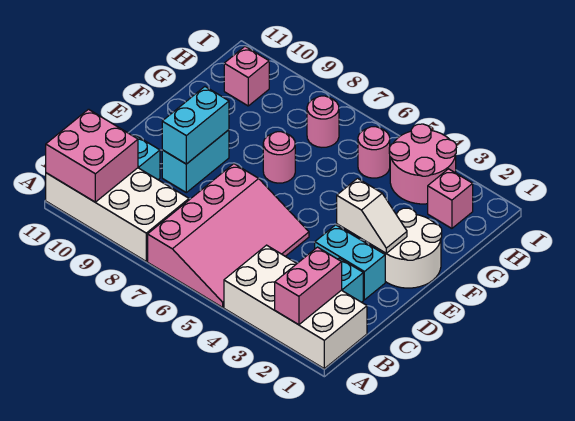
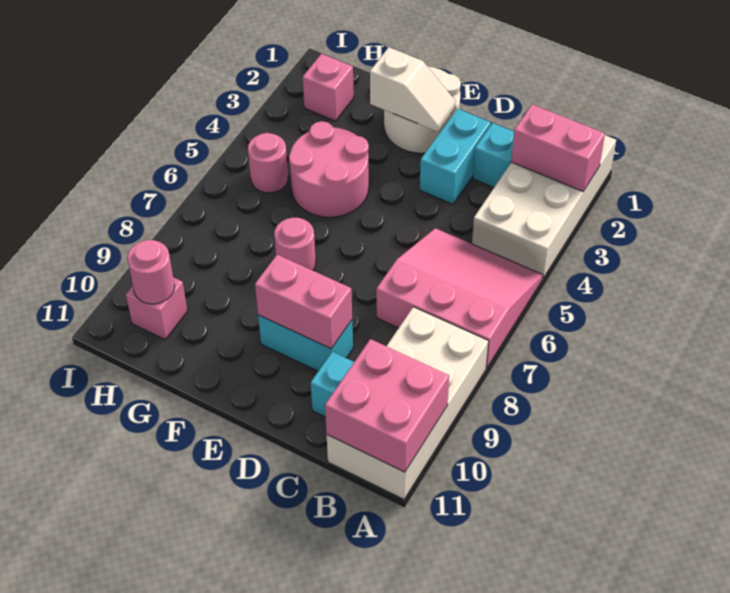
pink 3x4 slope [148,164,309,307] -> pink 3x3 slope [376,228,543,368]
cyan 1x2 brick [162,87,229,164] -> pink 1x2 brick [255,255,352,349]
white 1x2 slope [337,178,407,253] -> white 1x2 slope turned to [370,47,456,132]
pink 2x2 round brick [389,124,456,204] -> pink 2x2 round brick moved to [289,121,369,217]
pink 1x1 round brick [307,96,339,147] -> pink 1x1 round brick moved to [127,240,175,304]

